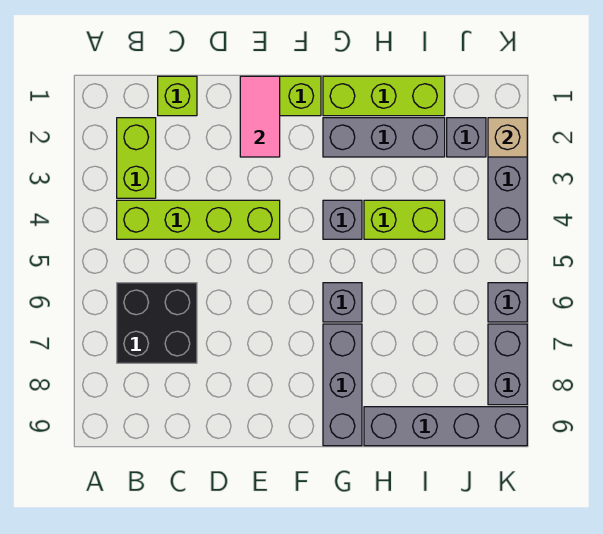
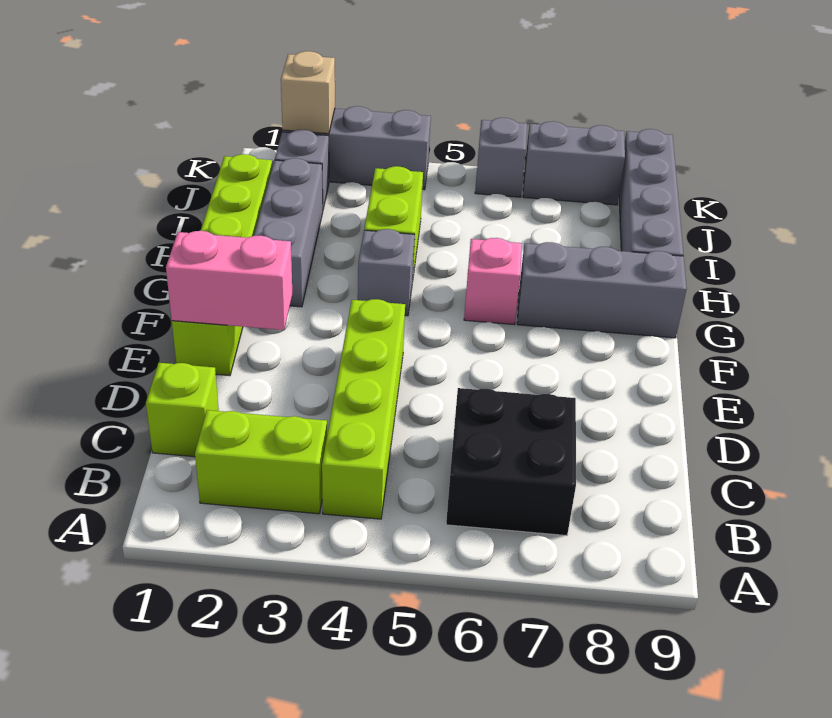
pink 1x2 tile [240,76,280,157] -> pink 1x2 brick [166,231,292,330]
grey 1x1 brick [323,283,362,322] -> pink 1x1 brick [464,238,522,325]

